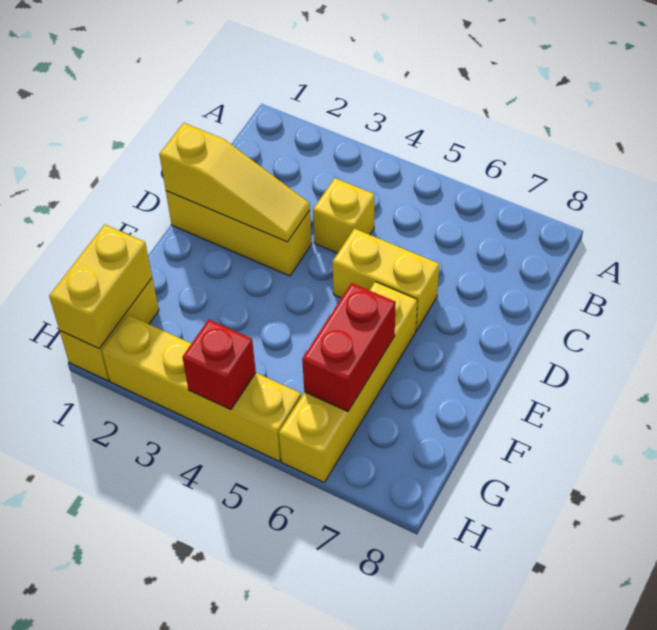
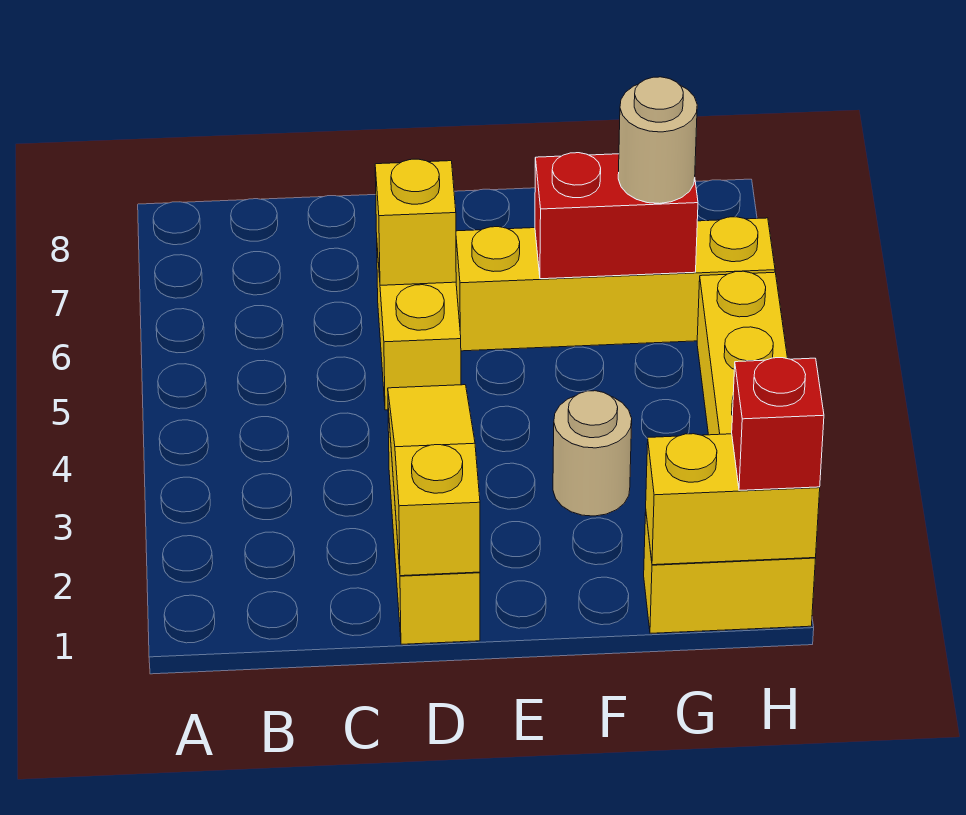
yellow 1x1 brick [313,178,375,253] -> yellow 1x1 brick moved to [375,159,456,285]
none -> tan 1x1 round brick [553,391,632,516]
none -> tan 1x1 round brick [618,77,697,204]
red 1x1 brick [183,320,256,410] -> red 1x1 brick moved to [732,358,824,490]

